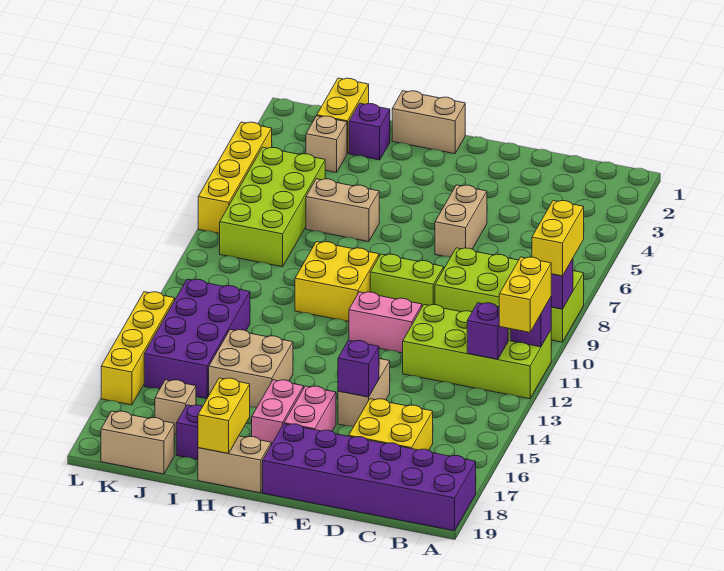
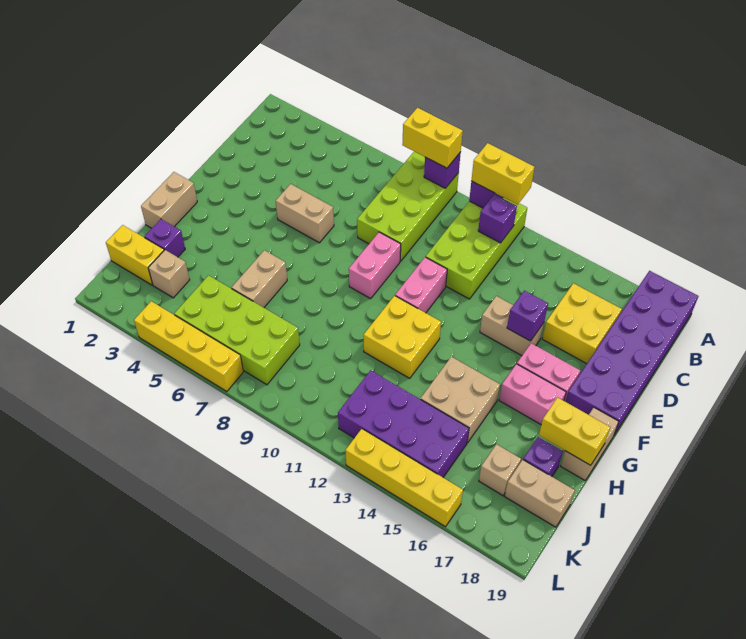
lime 1x2 brick [370,254,444,306] -> pink 1x2 brick [349,232,401,299]
yellow 2x2 brick [295,242,379,322] -> yellow 2x2 brick moved to [364,296,441,378]
tan 1x2 brick [101,411,174,474] -> tan 1x2 brick turned to [505,460,575,527]

